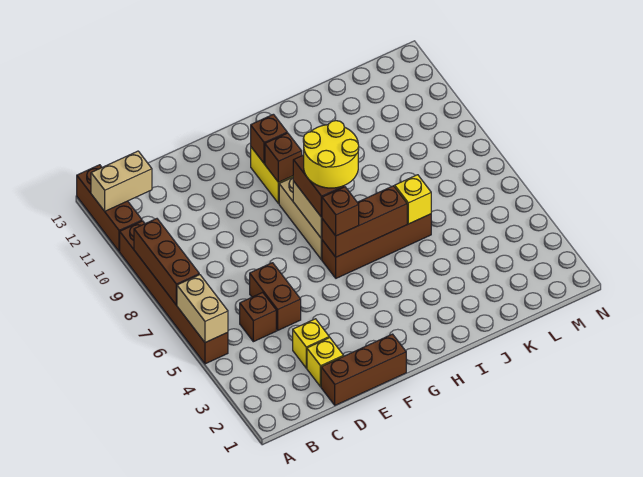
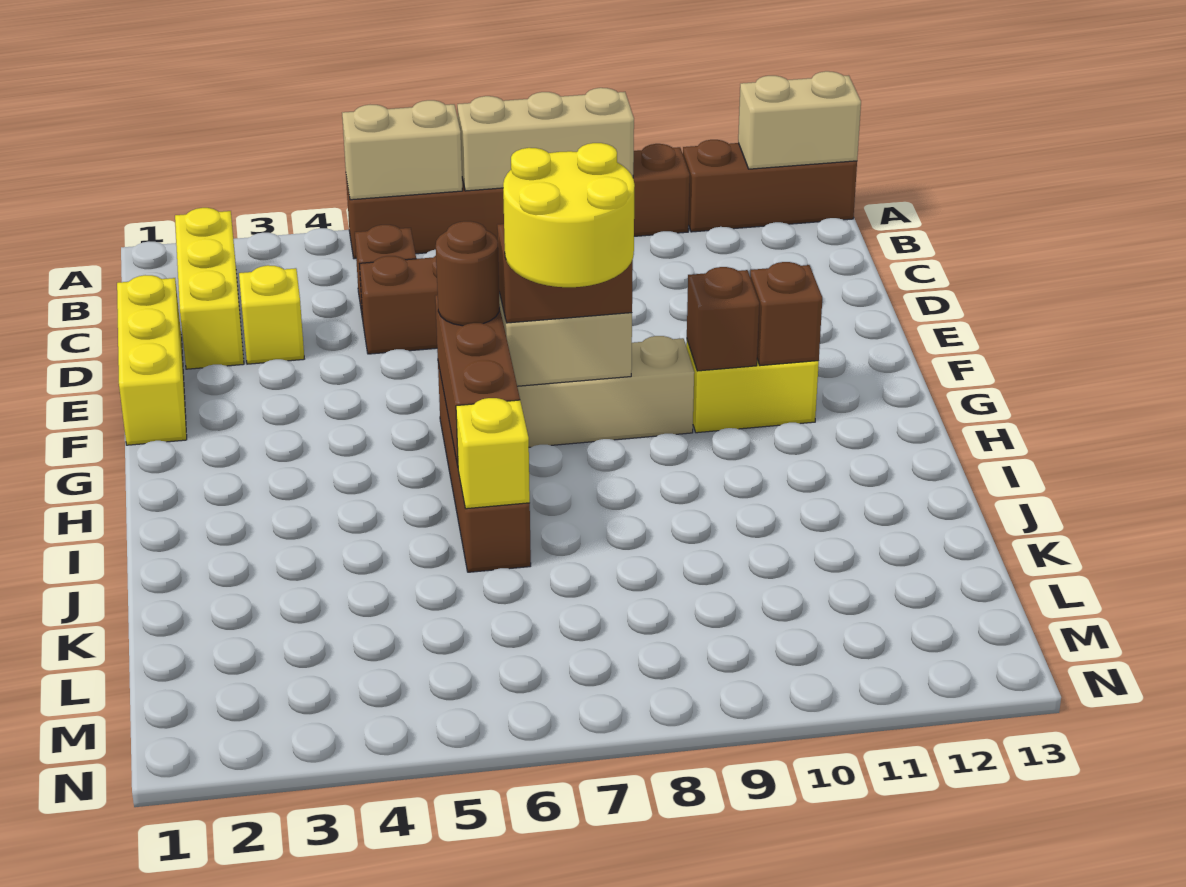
brown 1x3 brick [134,219,199,305] -> tan 1x3 brick [457,88,634,191]
tan 1x2 brick [91,151,152,211] -> tan 1x2 brick turned to [738,71,861,169]
brown 1x3 brick [321,334,406,405] -> yellow 1x3 brick [117,275,187,445]
yellow 1x1 brick [307,337,344,387] -> yellow 1x3 brick [175,208,244,369]
brown 1x1 brick [322,187,359,236] -> brown 1x1 round brick [436,221,500,326]

